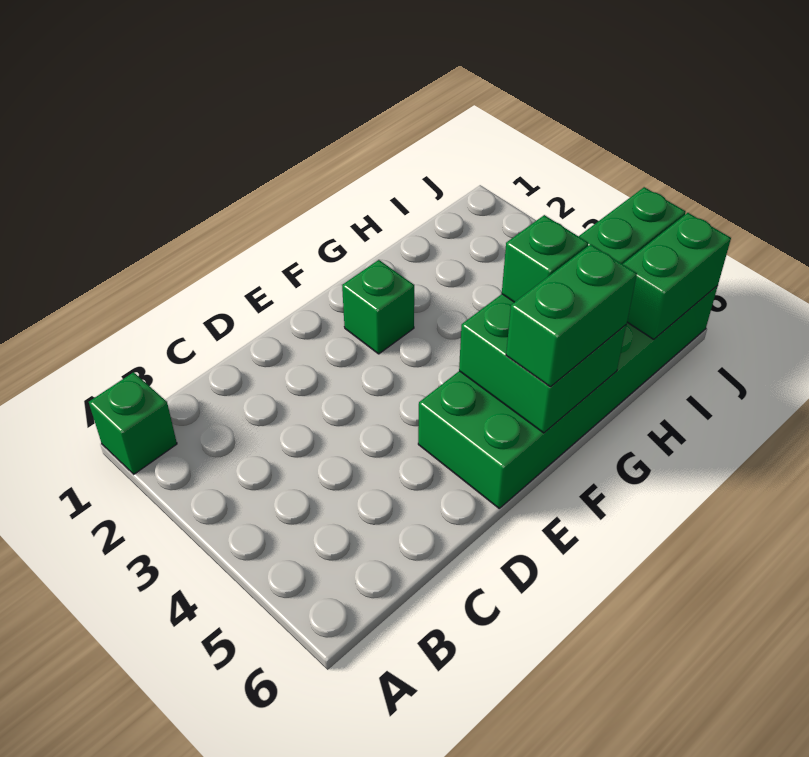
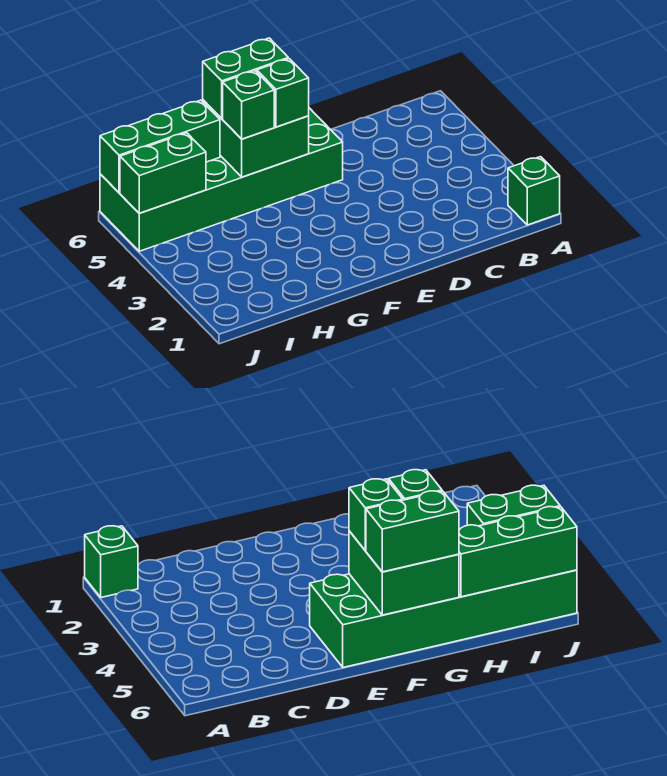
green 1x1 brick [342,260,414,354] -> green 1x1 brick moved to [257,59,309,127]
green 1x2 brick [623,213,731,339] -> green 1x3 brick [100,100,220,193]

